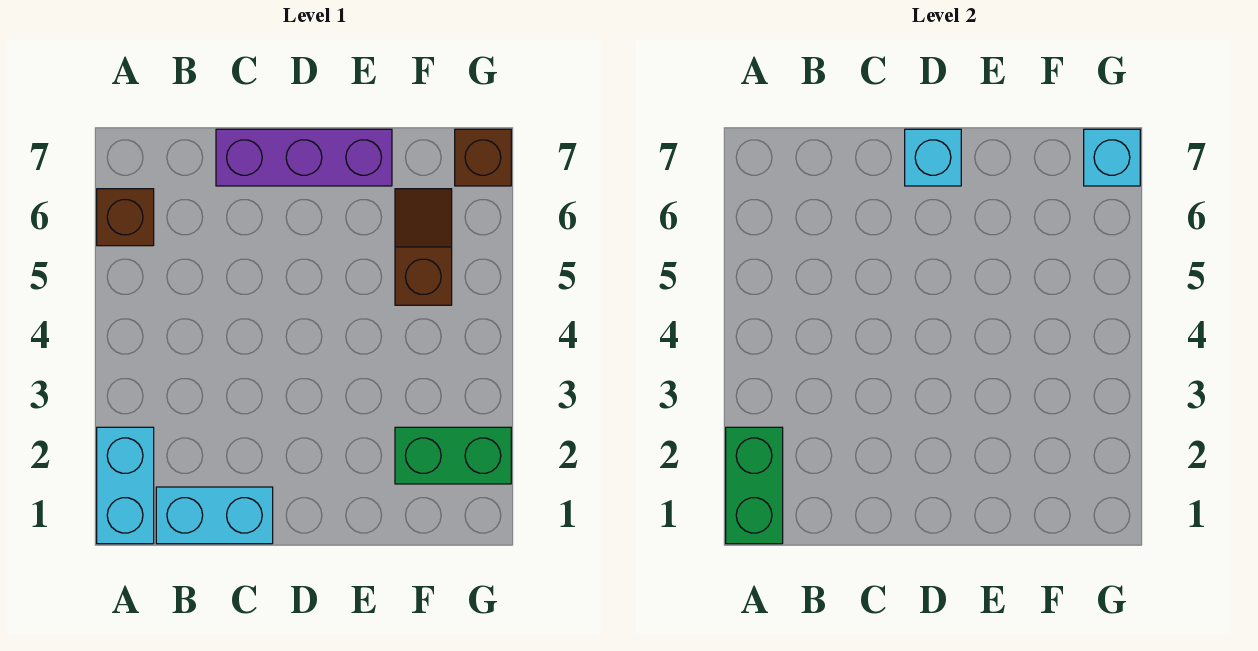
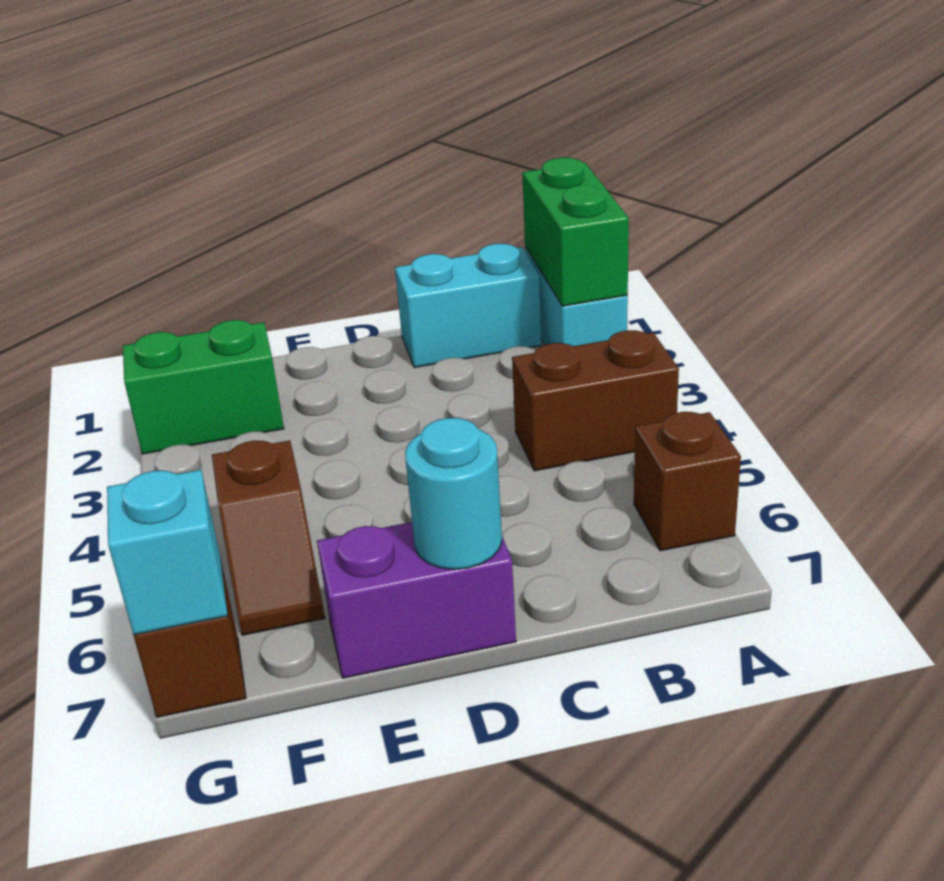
none -> brown 1x2 brick [512,330,679,471]
purple 1x3 brick [216,129,392,186] -> purple 1x2 brick [317,522,516,678]
cyan 1x1 brick [905,129,961,186] -> cyan 1x1 round brick [405,418,502,569]

